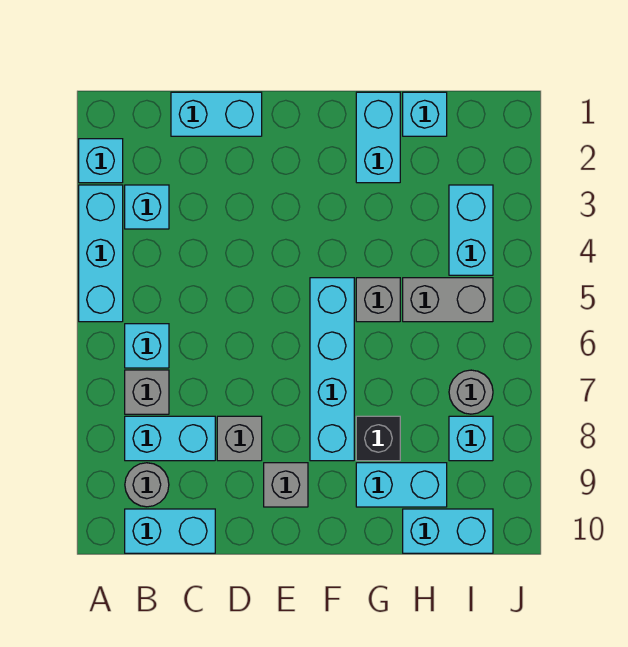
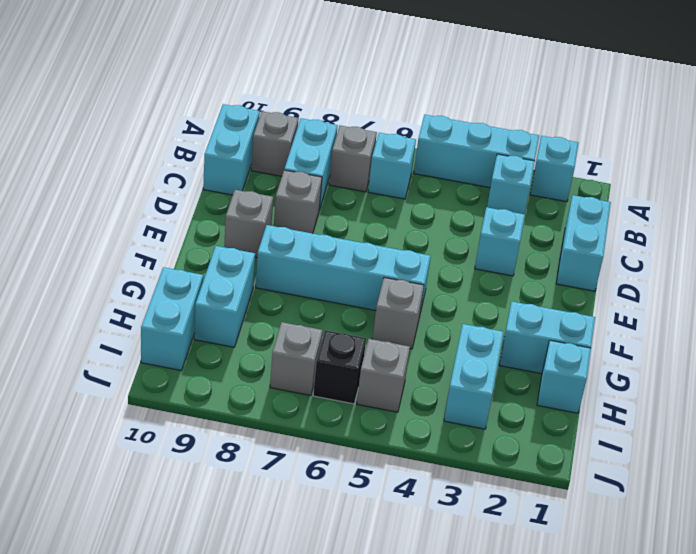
grey 1x1 round brick [125,463,169,507] -> grey 1x1 brick [251,111,299,176]
black 1x1 brick [356,416,400,461] -> black 1x1 brick moved to [313,330,366,404]
grey 1x2 brick [403,278,493,322] -> grey 1x1 brick [357,339,410,412]
cyan 1x2 brick [449,185,493,275] -> cyan 1x2 brick turned to [444,324,504,429]
grey 1x1 round brick [449,370,493,414] -> grey 1x1 brick [270,322,323,395]
cyan 1x1 brick [449,416,493,461] -> cyan 1x1 brick moved to [475,207,525,276]

